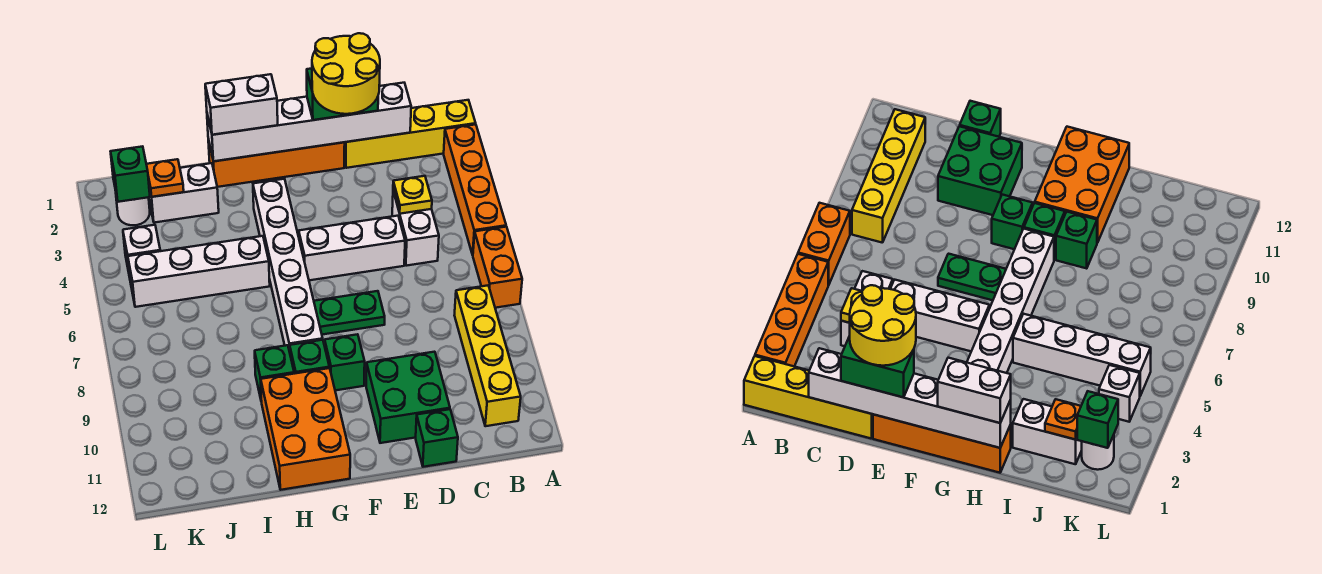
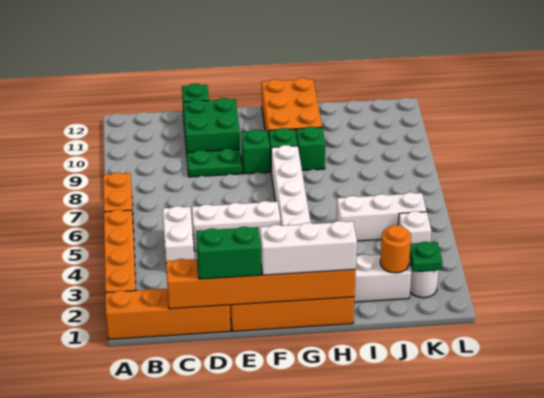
yellow 1x4 brick [344,100,476,168] -> orange 1x4 brick [105,289,231,340]
yellow 1x4 brick [454,286,521,426] -> none
white 1x6 brick [207,83,411,161] -> orange 1x6 brick [166,259,356,309]
yellow 1x1 plate [393,176,432,214] -> none
yellow 2x2 round brick [312,33,380,114] -> none
green 1x2 plate [314,291,385,335] -> green 1x2 plate moved to [187,148,242,177]
white 1x2 brick [205,74,278,135] -> white 1x3 brick [260,221,357,275]
white 1x4 brick [128,236,270,307] -> white 1x3 brick [336,192,427,241]
orange 1x1 plate [146,159,184,197] -> orange 1x1 round brick [380,225,411,273]
green 1x1 brick [110,146,150,202] -> green 1x1 plate [410,242,442,272]

